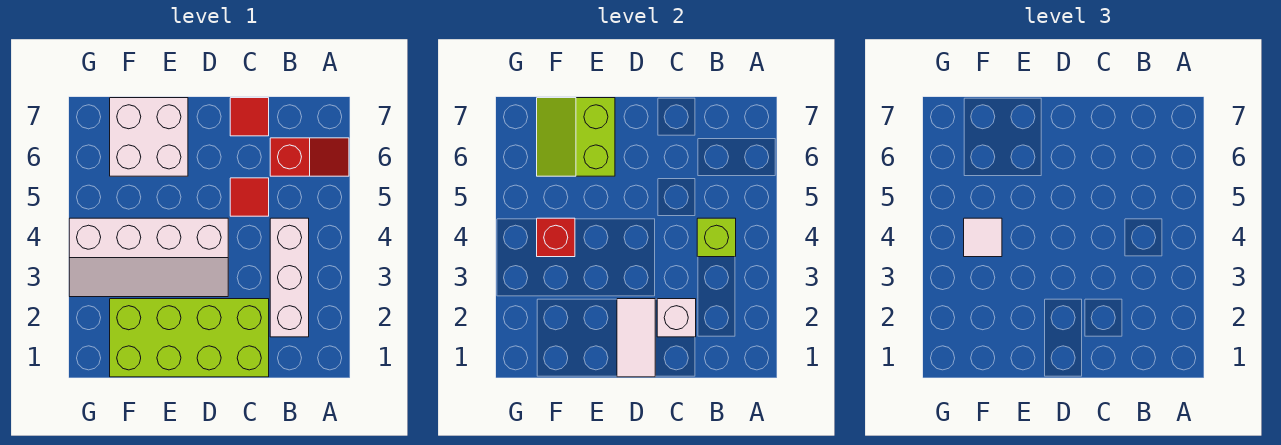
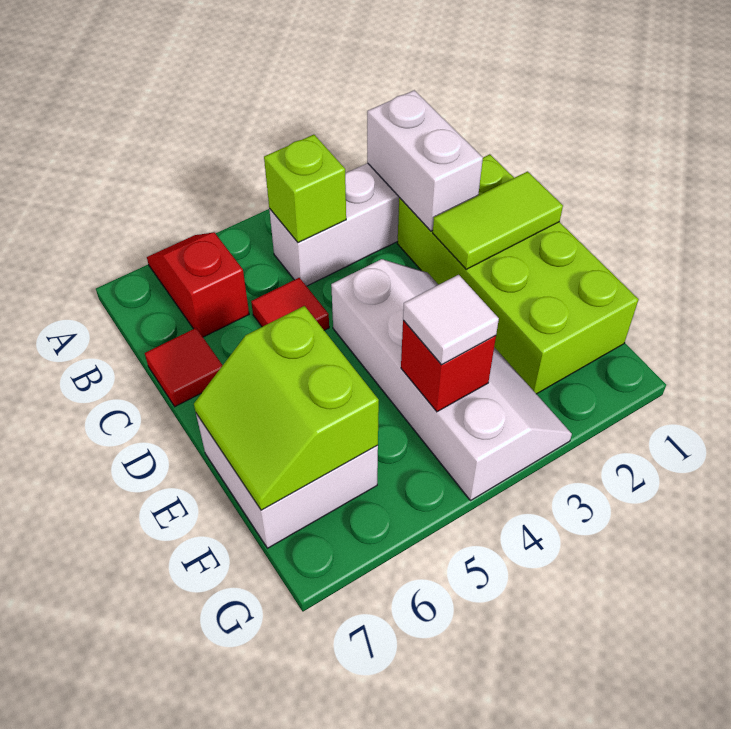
white 1x1 brick [657,299,696,337] -> white 1x2 brick [367,90,483,231]
white 1x2 tile [617,299,655,377] -> lime 1x2 tile [433,172,563,269]
lime 2x2 slope [537,98,615,176] -> lime 2x2 slope turned to [194,306,379,510]

